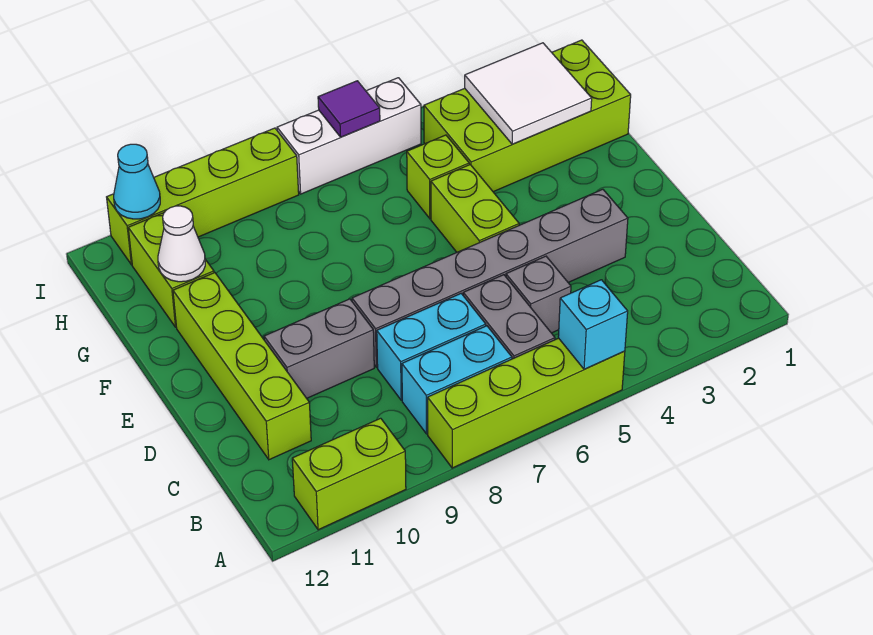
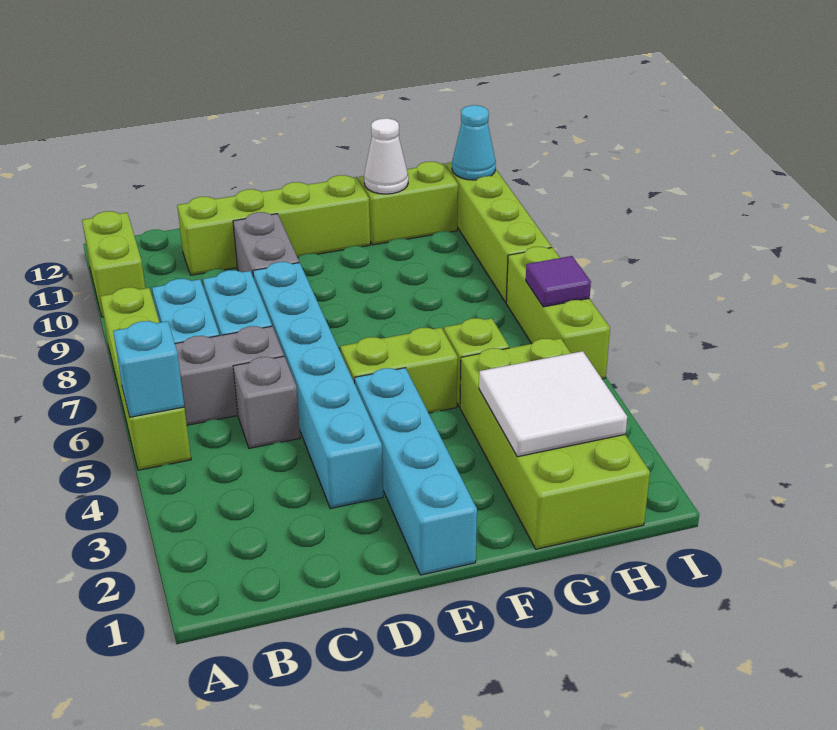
grey 1x6 brick [352,189,628,367] -> cyan 1x6 brick [253,262,383,509]
none -> cyan 1x4 brick [355,368,477,575]
white 1x3 brick [277,78,421,194] -> lime 1x3 brick [506,247,610,379]

